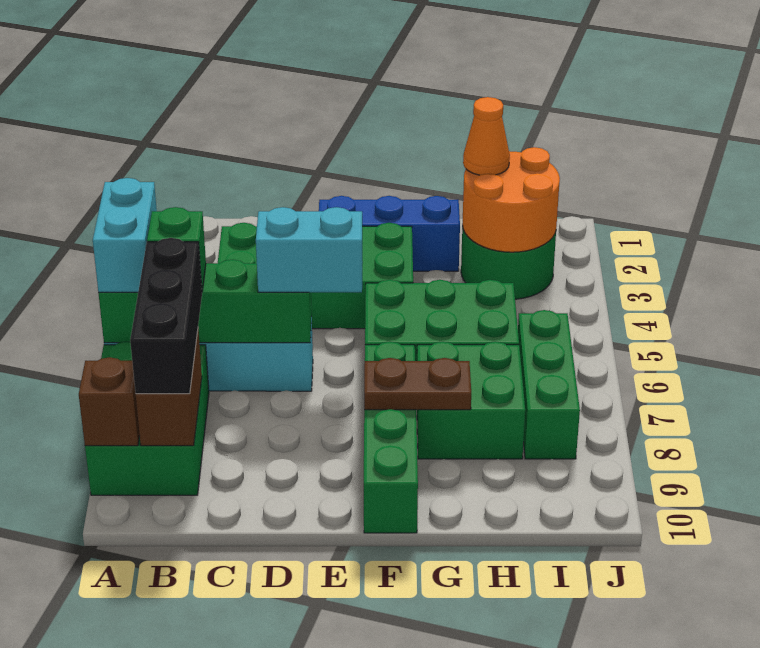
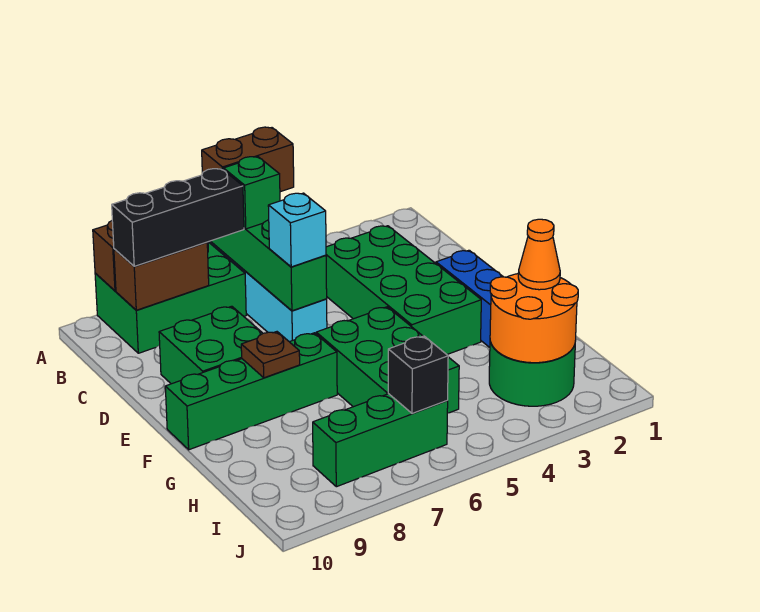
cyan 1x2 brick [93,178,157,292] -> brown 1x2 brick [202,127,294,192]
cyan 1x2 brick [256,207,363,292] -> cyan 1x1 brick [268,193,326,267]
brown 1x2 plate [364,358,471,410] -> brown 1x1 plate [241,332,300,378]
green 2x2 brick [417,342,525,459] -> green 2x2 brick moved to [159,306,263,384]
none -> black 1x1 brick [388,336,448,413]

